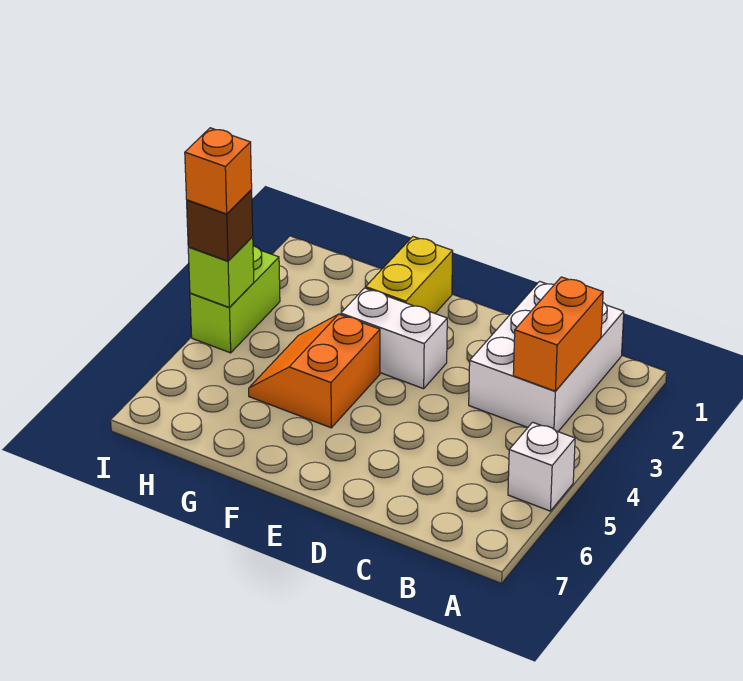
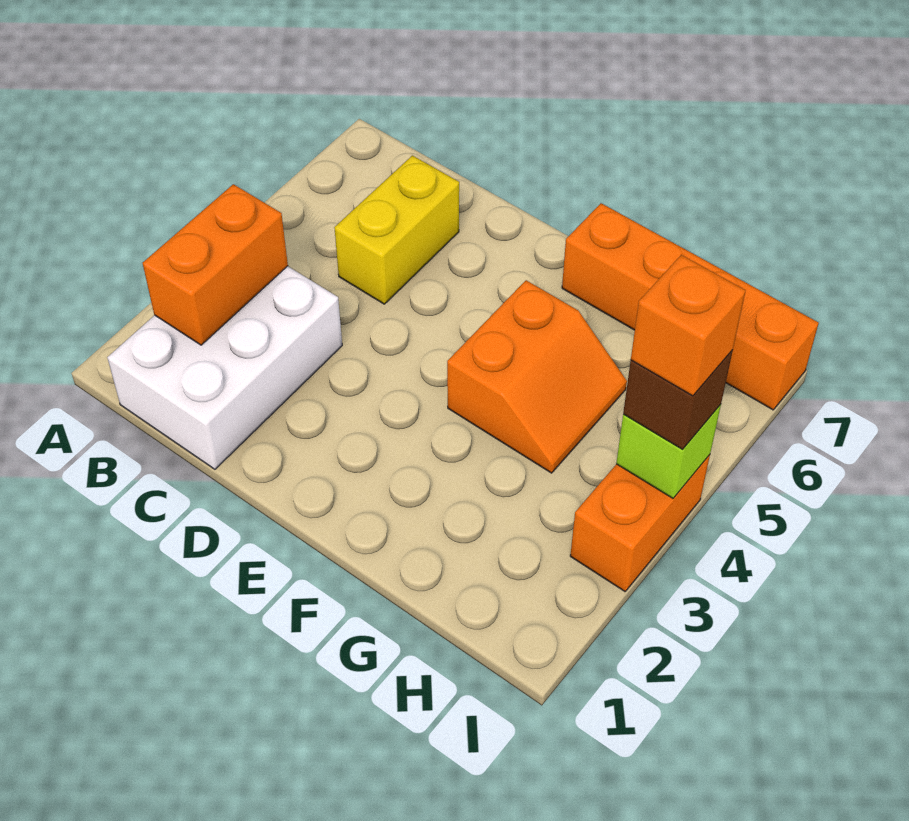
white 1x1 brick [508,422,575,511] -> none
white 1x2 brick [341,288,447,389] -> none
yellow 1x2 brick [366,237,453,313] -> yellow 1x2 brick moved to [334,156,459,304]
none -> orange 1x4 brick [562,203,819,410]
lime 1x2 brick [190,246,280,353] -> orange 1x2 brick [570,455,710,591]

